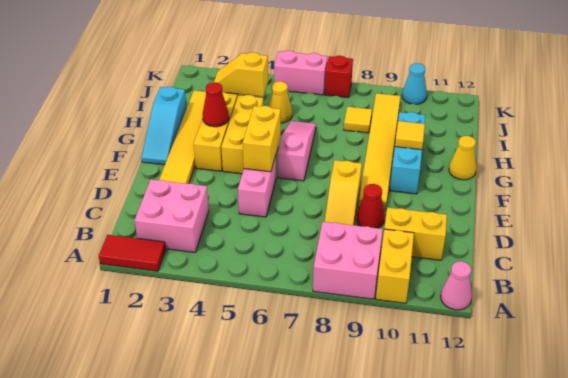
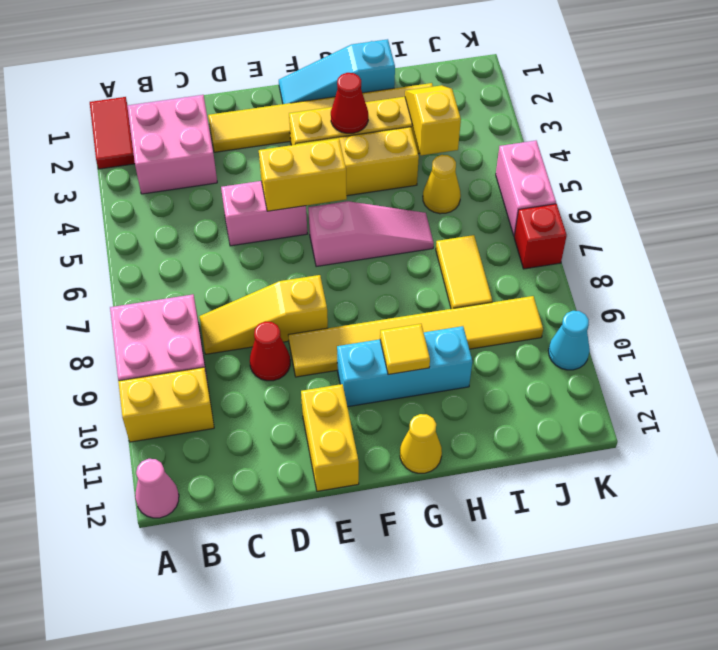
yellow 1x2 brick [384,207,447,260] -> yellow 1x2 brick moved to [301,384,359,491]
yellow 1x1 tile [344,107,372,133] -> yellow 1x2 tile [436,235,492,309]

